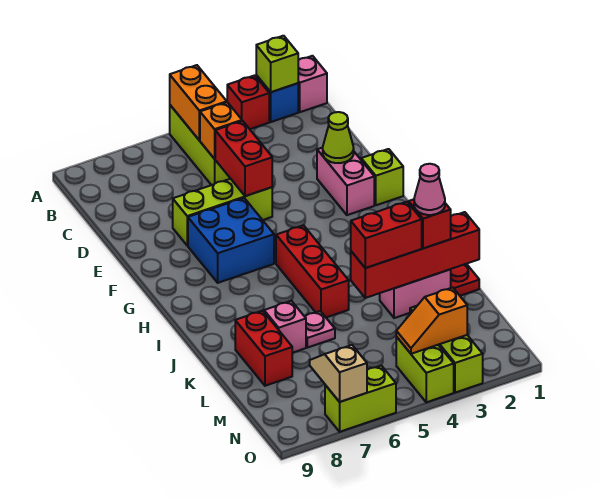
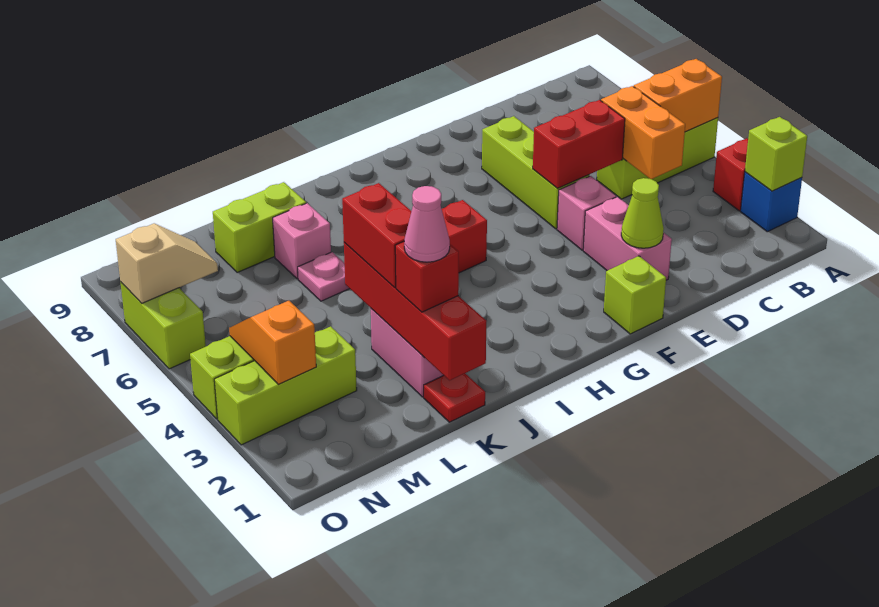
pink 1x1 brick [298,56,327,112] -> pink 1x1 brick moved to [557,176,616,250]
orange 1x1 brick [200,102,242,159] -> orange 1x2 brick [601,86,685,179]
pink 1x2 brick [317,147,374,215] -> pink 1x2 brick turned to [583,197,672,280]
blue 2x2 brick [188,198,274,283] -> none
red 1x2 brick [235,311,292,386] -> lime 1x2 brick [213,182,306,272]

